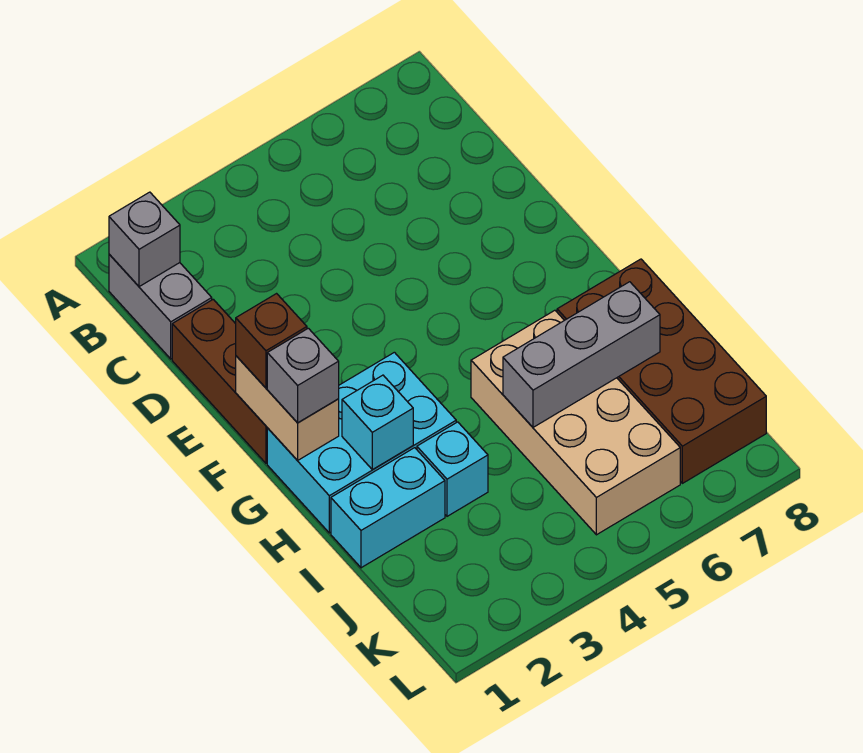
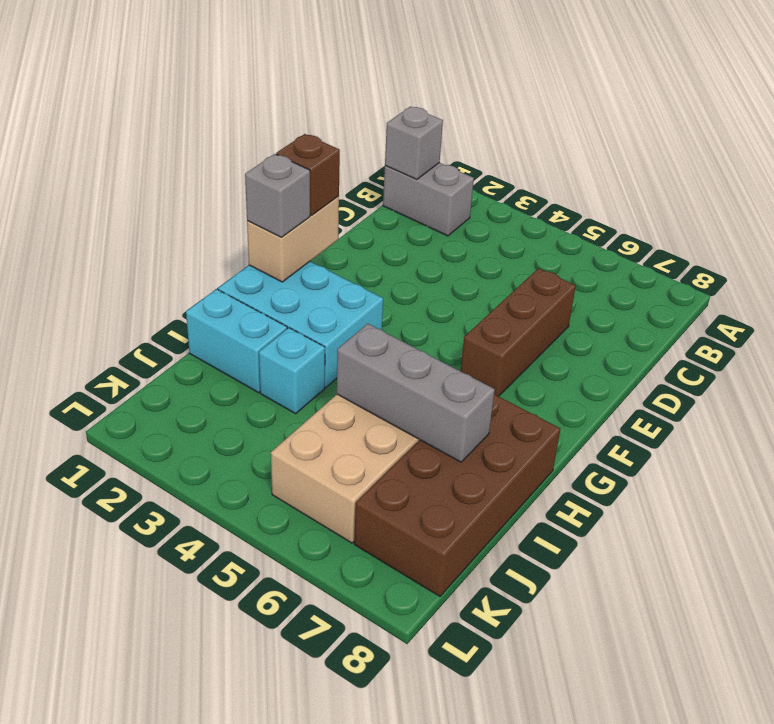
grey 1x2 brick [109,254,212,359] -> grey 1x2 brick turned to [383,163,474,236]
brown 1x3 brick [172,299,267,463] -> brown 1x3 brick moved to [461,268,576,396]
cyan 1x1 brick [342,375,413,470] -> none

